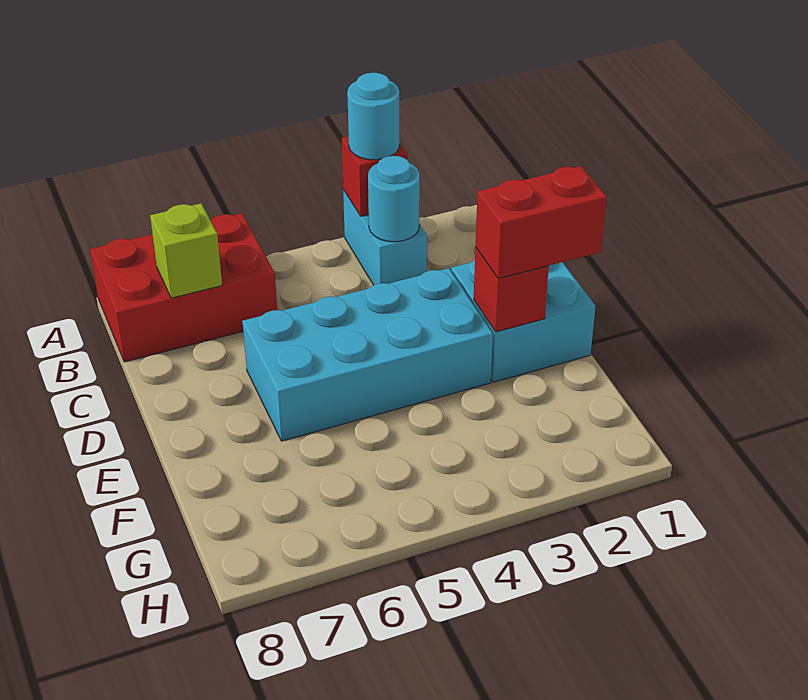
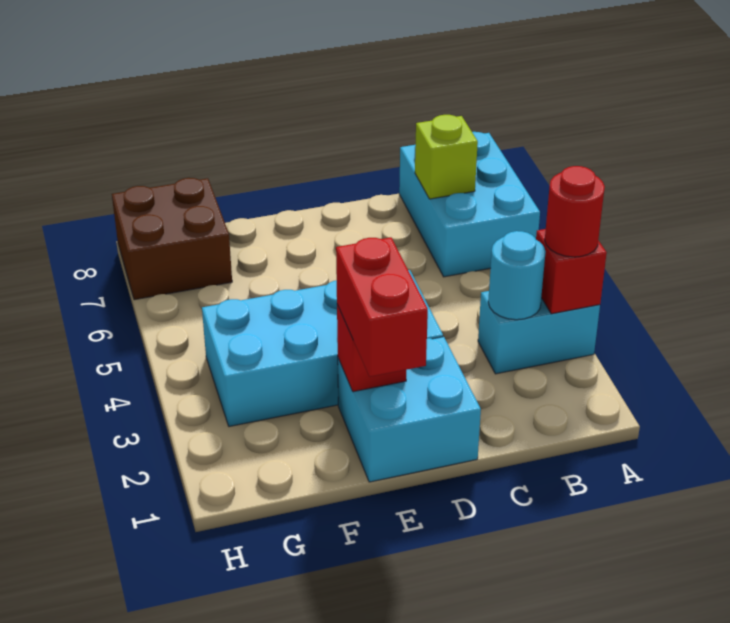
cyan 1x1 round brick [347,73,399,160] -> red 1x1 round brick [545,166,605,257]
red 2x3 brick [90,213,277,362] -> cyan 2x3 brick [399,132,540,277]
cyan 2x4 brick [243,268,493,441] -> cyan 2x4 brick turned to [202,270,443,427]
none -> brown 2x2 brick [112,178,232,300]

